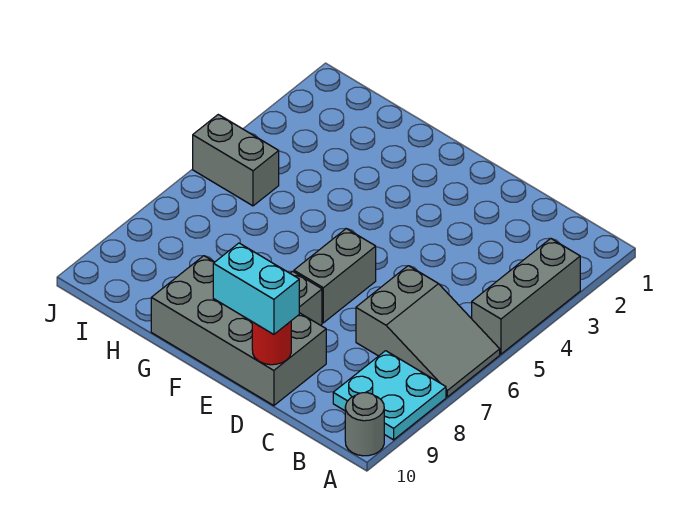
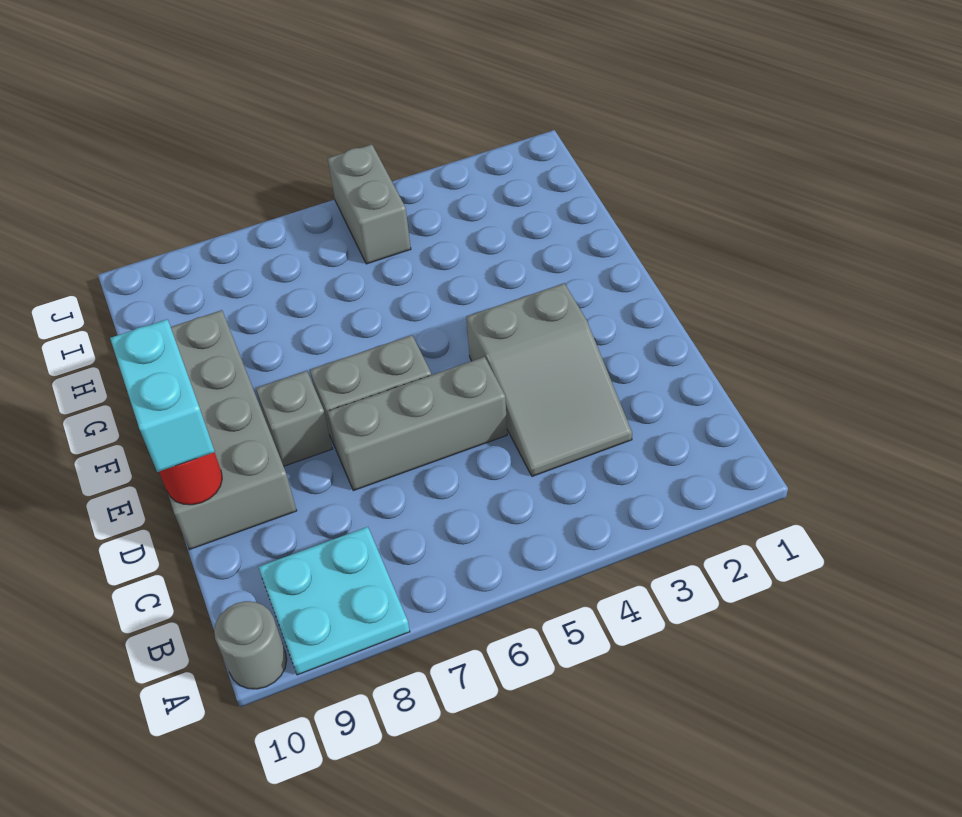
grey 1x3 brick [472,238,580,354] -> grey 1x3 brick moved to [327,357,507,491]
grey 2x3 slope [356,266,500,397] -> grey 2x3 slope moved to [466,283,632,476]

